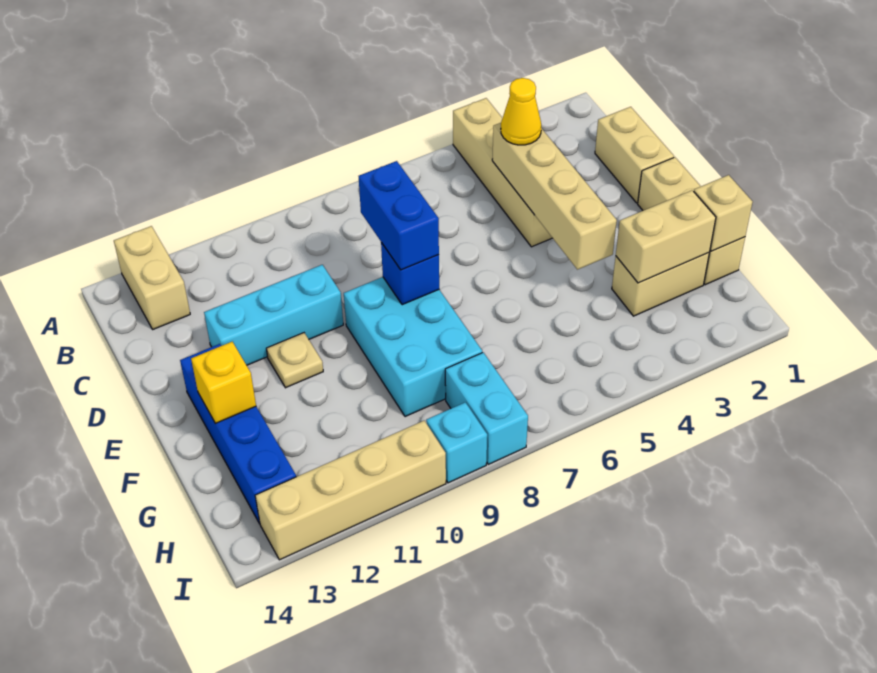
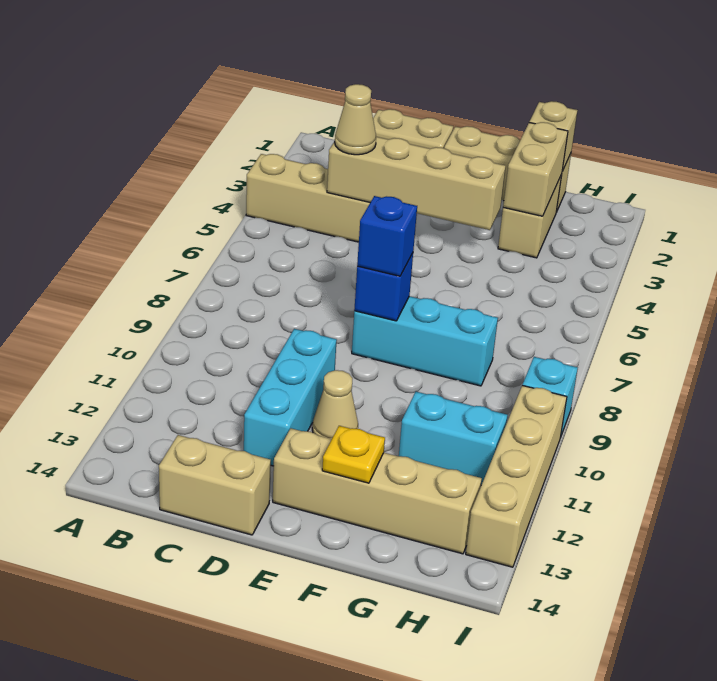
tan 1x2 brick [114,226,190,329] -> tan 1x2 brick moved to [159,435,271,535]
yellow 1x1 cone [501,78,541,145] -> tan 1x1 cone [335,84,376,155]
blue 1x2 brick [359,161,439,270] -> blue 1x1 brick [357,196,417,276]
cyan 2x3 brick [344,277,482,417] -> cyan 1x3 brick [352,296,498,386]
tan 1x1 plate [266,333,323,388] -> tan 1x1 cone [312,370,358,439]
blue 1x4 brick [180,344,296,524] -> tan 1x4 brick [273,428,482,554]
yellow 1x1 brick [191,342,256,423] -> yellow 1x1 plate [322,426,385,483]
cyan 1x2 brick [445,352,528,464] -> cyan 1x2 brick moved to [399,392,508,485]

